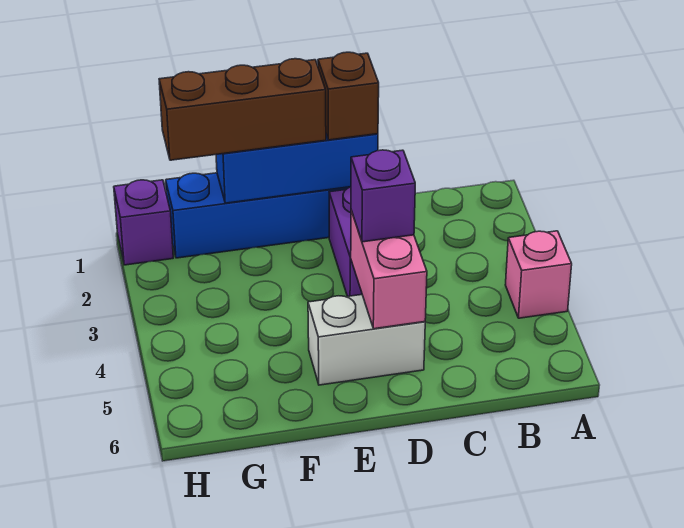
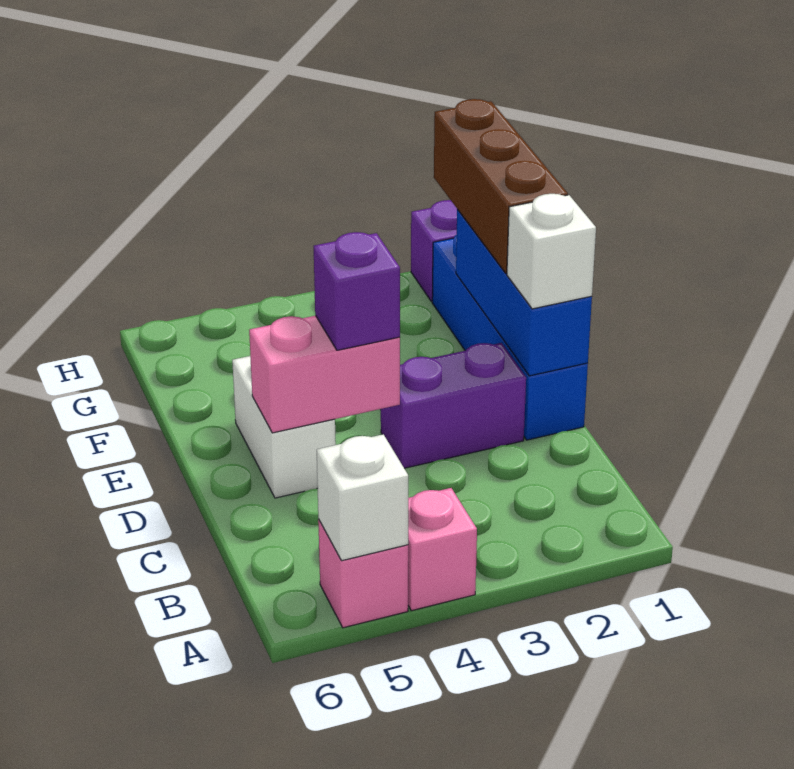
none -> pink 1x1 brick [318,519,408,628]
none -> white 1x1 brick [317,434,408,561]
brown 1x1 brick [318,52,379,140] -> white 1x1 brick [507,194,596,309]

